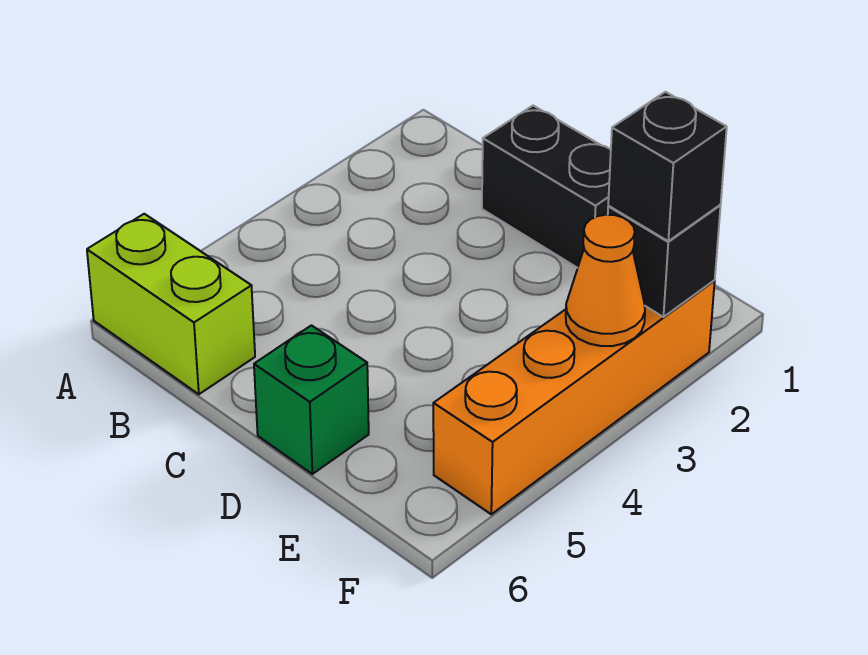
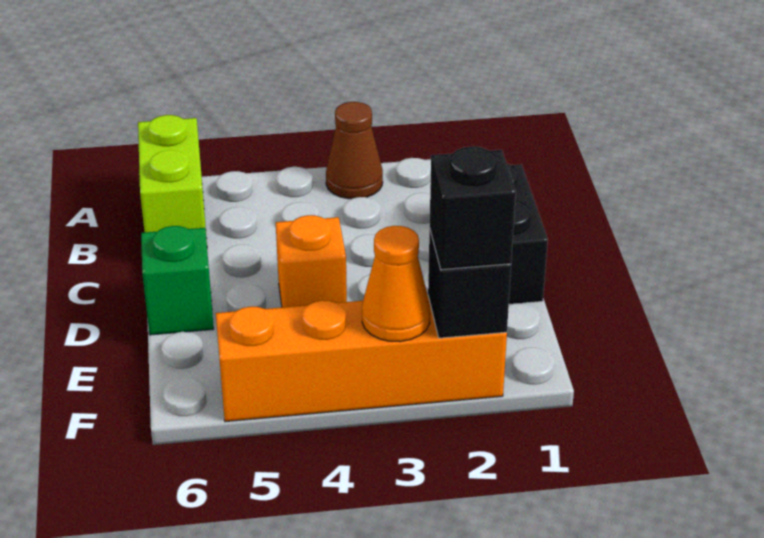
none -> brown 1x1 cone [326,102,383,199]
none -> orange 1x1 brick [276,215,347,307]

